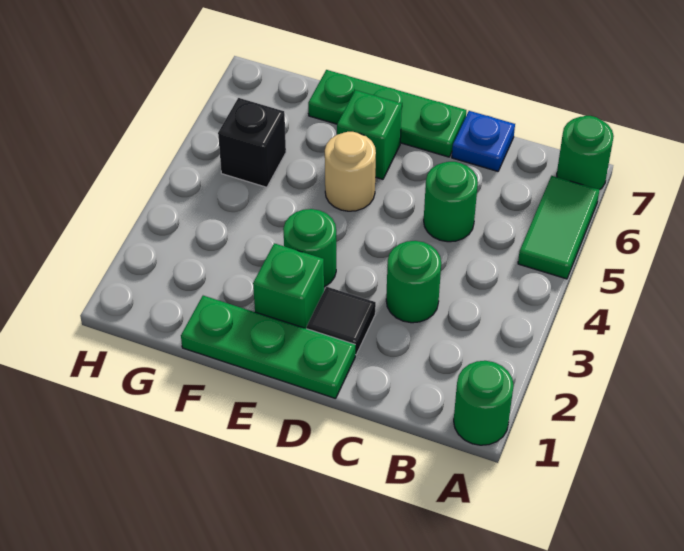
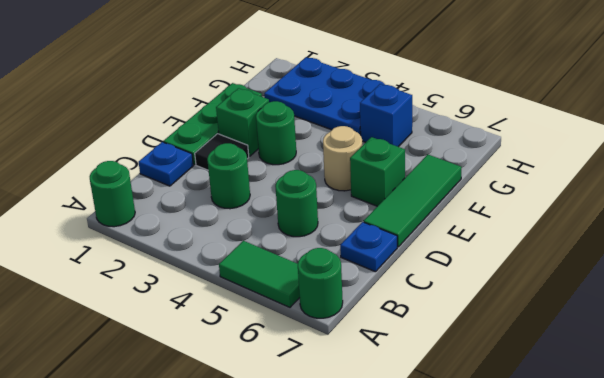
none -> blue 1x1 plate [139,142,193,186]
green 1x3 plate [308,70,466,157] -> green 1x3 tile [364,155,462,247]
none -> blue 2x3 plate [264,57,399,135]
black 1x1 brick [218,98,286,187] -> blue 1x1 brick [360,84,412,147]

